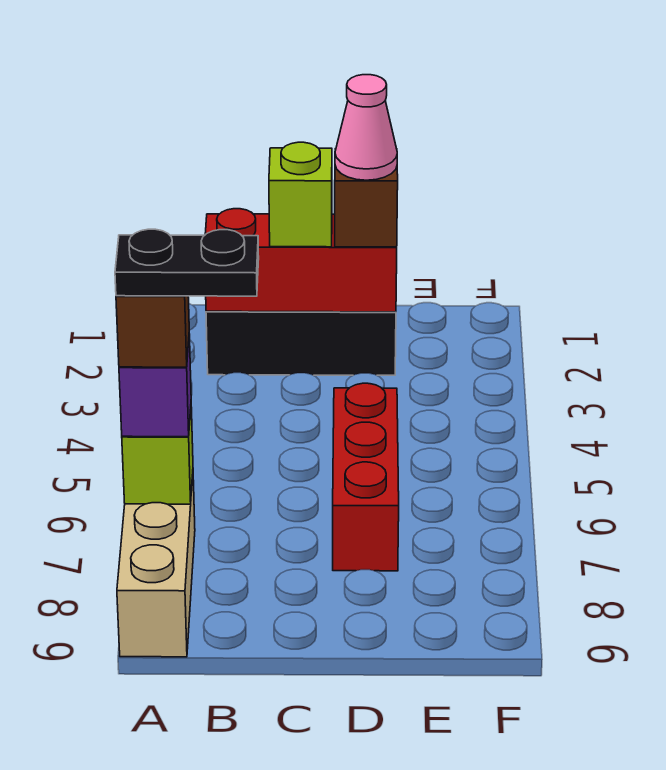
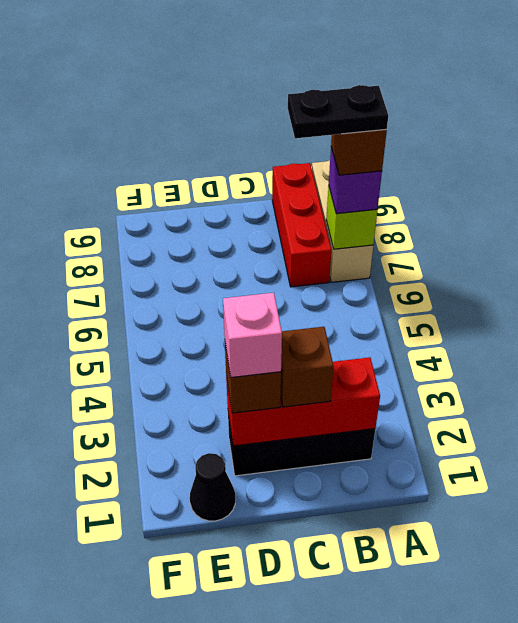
lime 1x1 brick [269,142,332,247] -> brown 1x1 brick [281,327,333,407]
pink 1x1 cone [335,75,397,180] -> pink 1x1 brick [223,293,282,377]
red 1x3 brick [333,383,399,571] -> red 1x3 brick moved to [272,163,331,287]
none -> black 1x1 cone [190,453,235,521]

